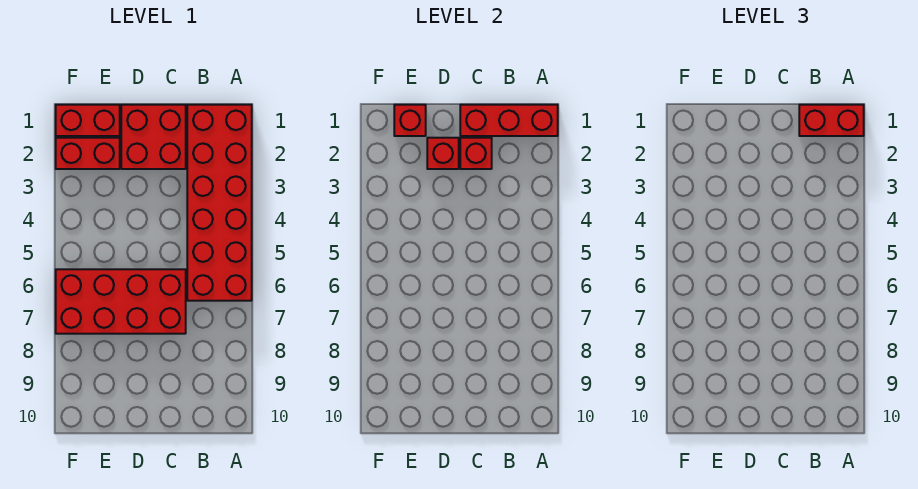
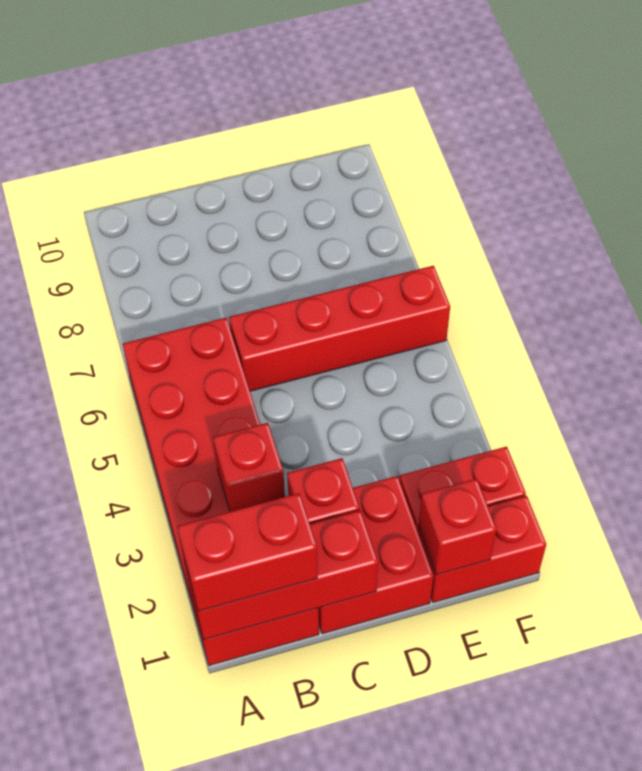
red 2x4 brick [56,269,186,334] -> red 1x4 brick [229,266,450,391]
red 1x1 brick [427,138,459,169] -> red 1x1 brick moved to [213,423,285,512]

